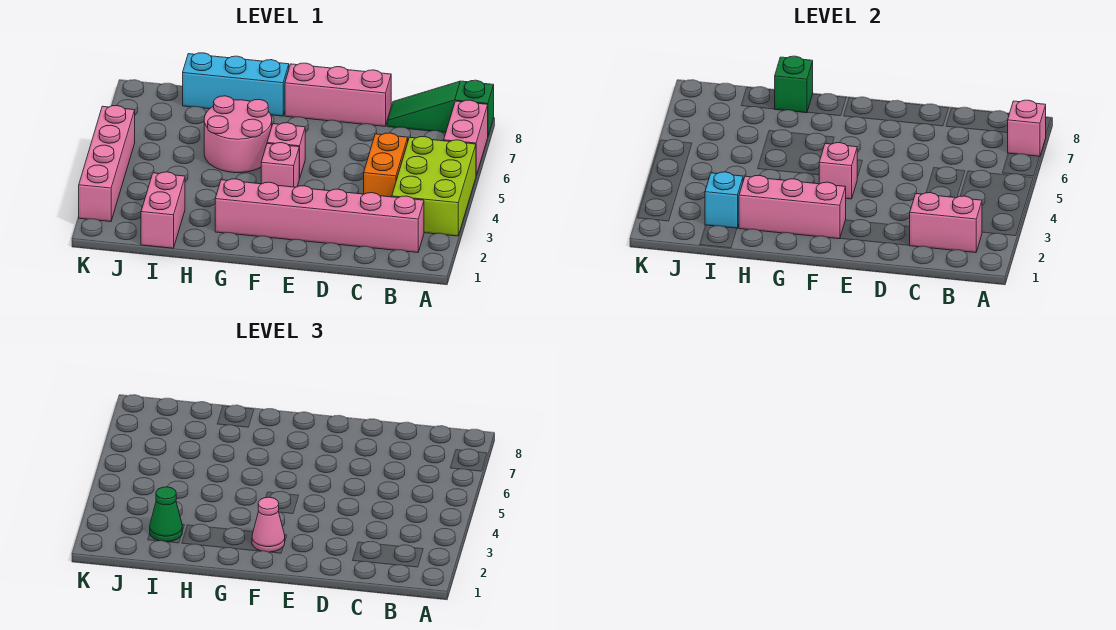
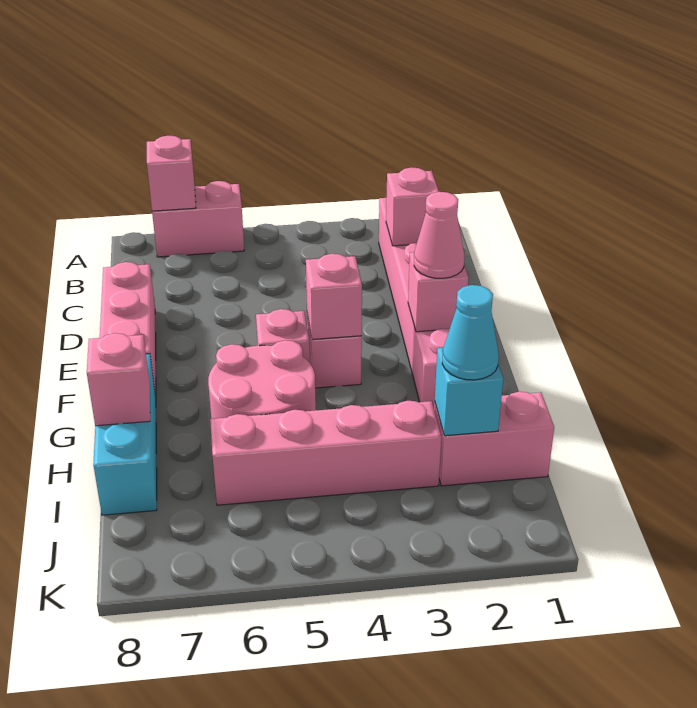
lime 2x3 brick [392,137,476,236] -> none
green 1x3 slope [387,80,494,135] -> none
pink 1x2 brick [909,192,982,253] -> pink 1x1 brick [386,167,439,246]
orange 1x2 brick [364,133,408,197] -> none
pink 1x3 brick [739,175,846,239] -> pink 1x1 brick [408,252,468,332]
green 1x1 brick [775,56,813,113] -> pink 1x1 brick [87,333,150,426]
green 1x1 cone [150,487,182,542] -> cyan 1x1 cone [442,285,499,380]
pink 1x4 brick [79,106,135,222] -> pink 1x4 brick moved to [210,401,441,505]

